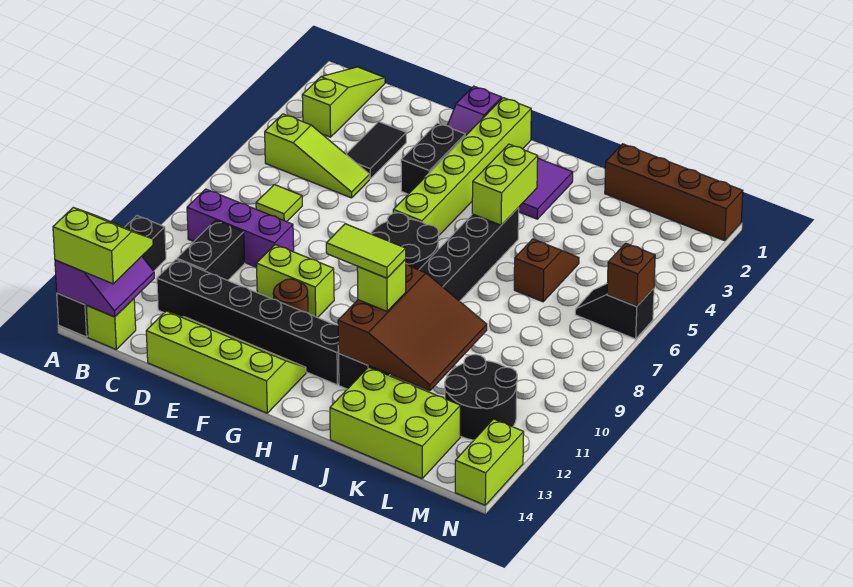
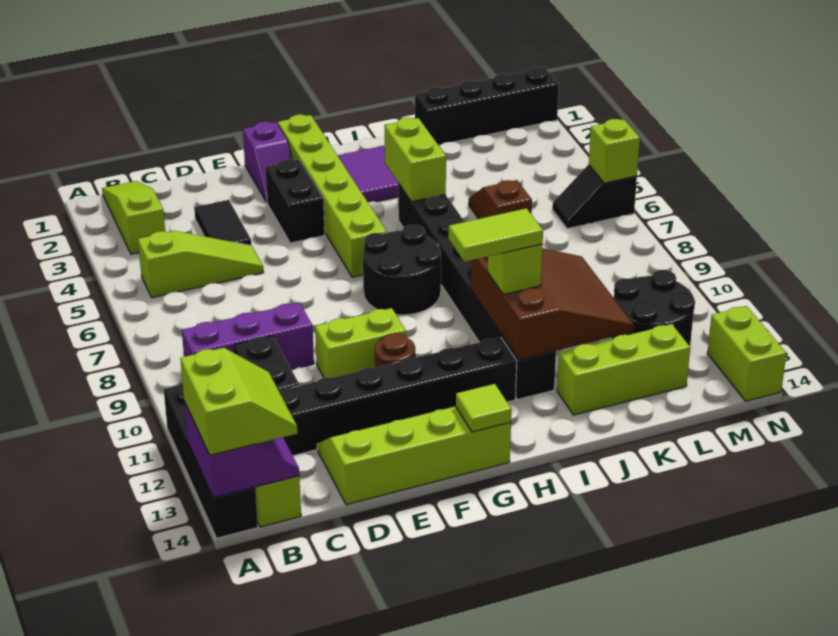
lime 2x2 slope [53,207,153,284] -> lime 2x2 slope turned to [180,348,297,455]
lime 1x1 tile [256,185,302,222] -> lime 1x1 tile moved to [456,384,512,432]
lime 2x3 brick [330,367,460,479] -> lime 1x3 brick [557,324,690,415]
brown 1x4 brick [605,144,743,241] -> black 1x4 brick [415,67,559,145]
brown 1x1 brick [607,243,655,306] -> lime 1x1 brick [589,119,640,183]

